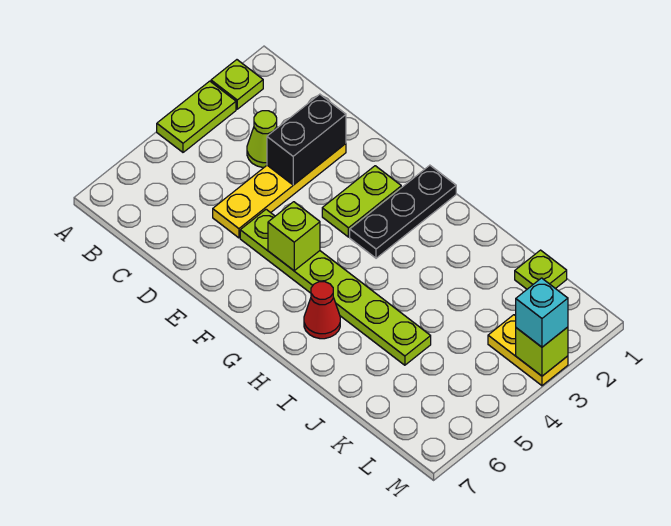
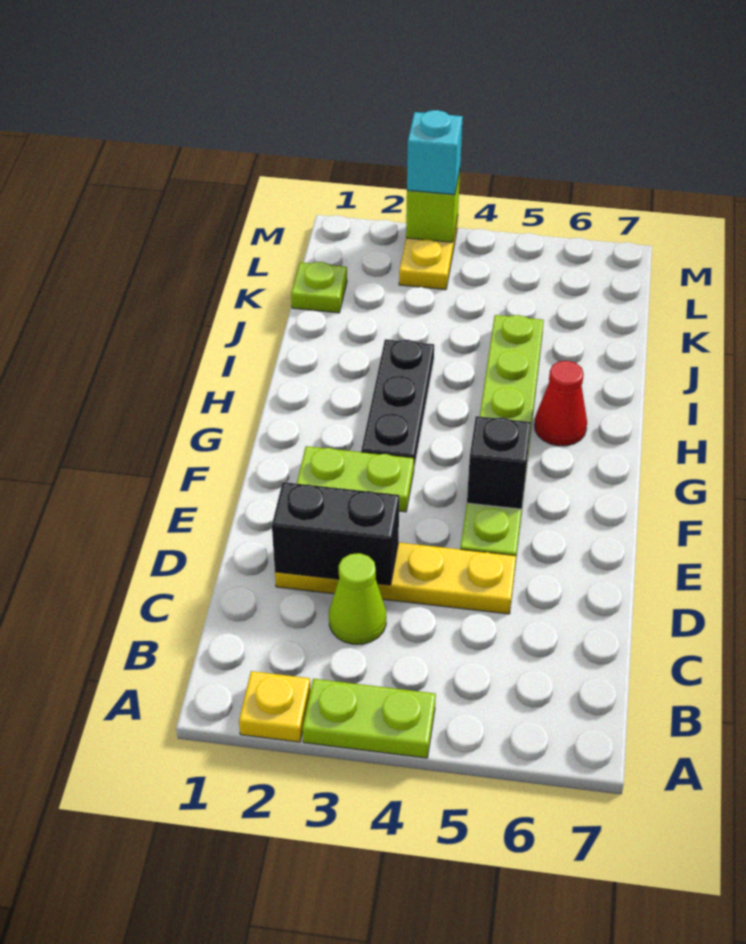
lime 1x1 plate [211,60,263,109] -> yellow 1x1 plate [239,671,311,742]
lime 1x1 brick [268,202,320,271] -> black 1x1 brick [467,416,531,509]
black 1x3 plate [350,165,456,258] -> black 1x3 plate turned to [361,339,434,467]

